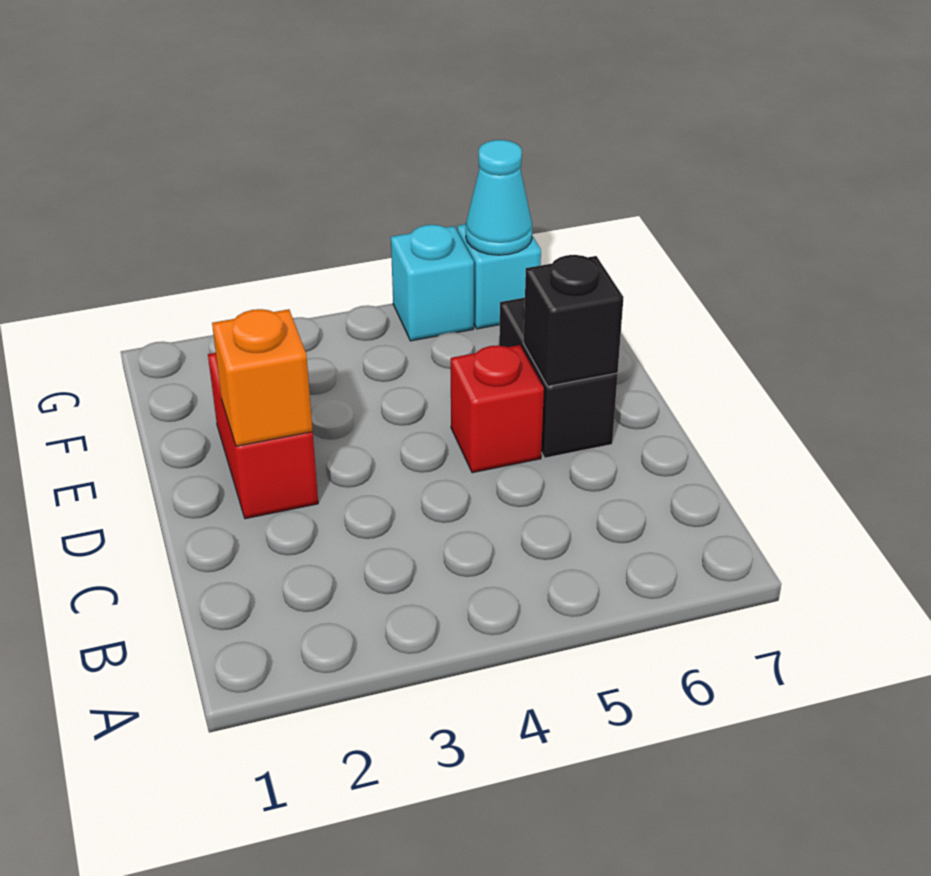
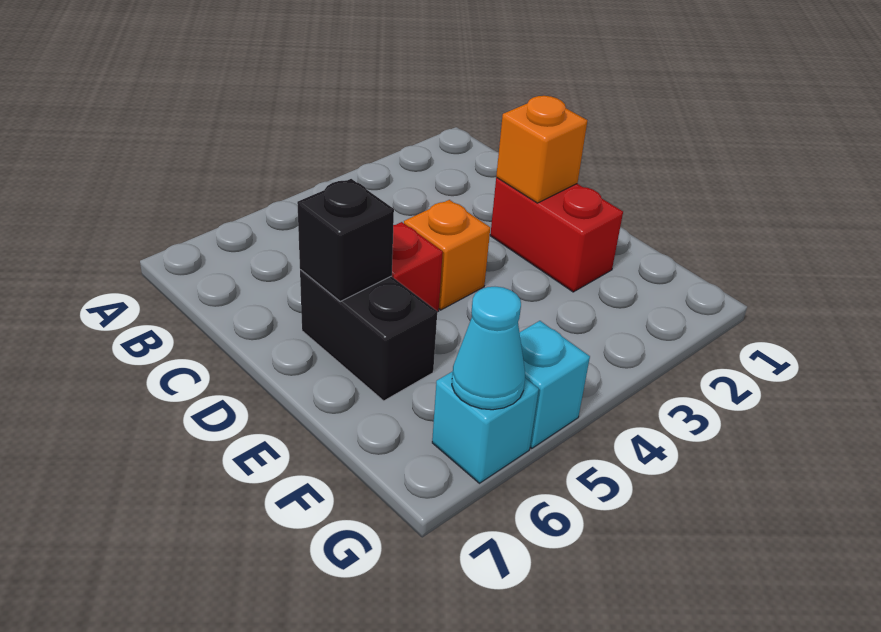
none -> orange 1x1 brick [404,200,490,310]

